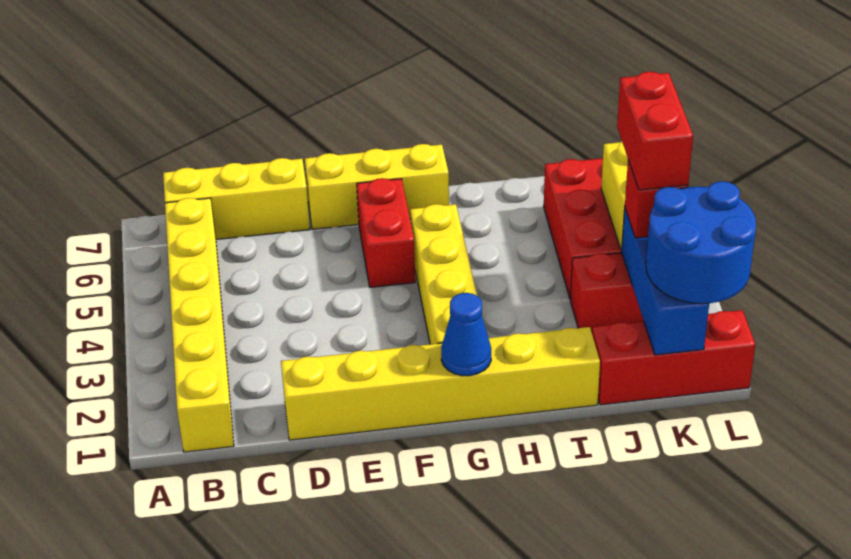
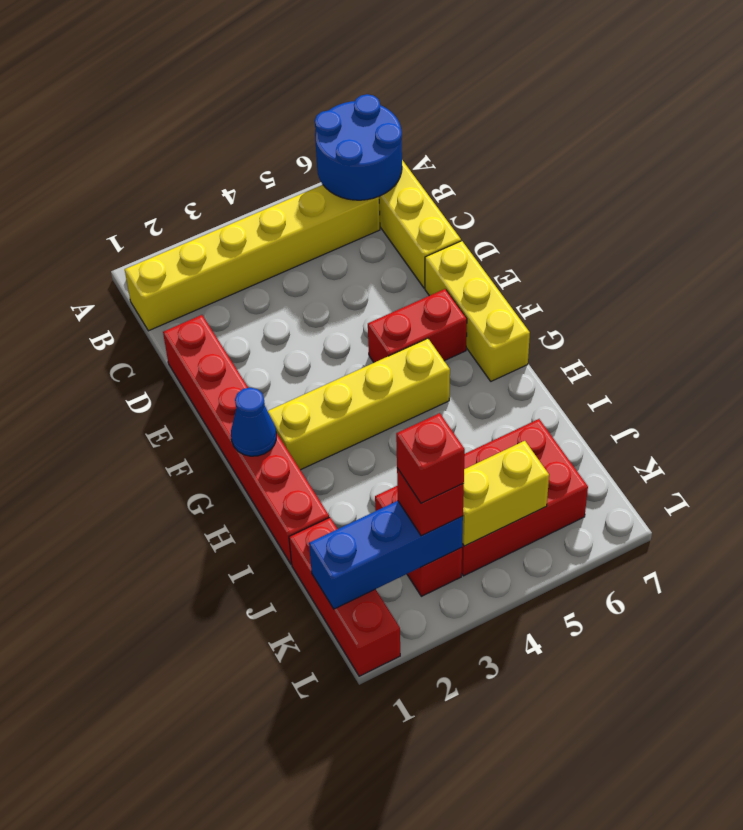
yellow 1x6 brick [281,327,600,440] -> red 1x6 brick [163,315,329,564]
blue 2x2 round brick [646,181,756,304] -> blue 2x2 round brick moved to [315,94,402,200]
red 1x2 brick [617,72,693,190] -> red 1x1 brick [396,413,465,503]

